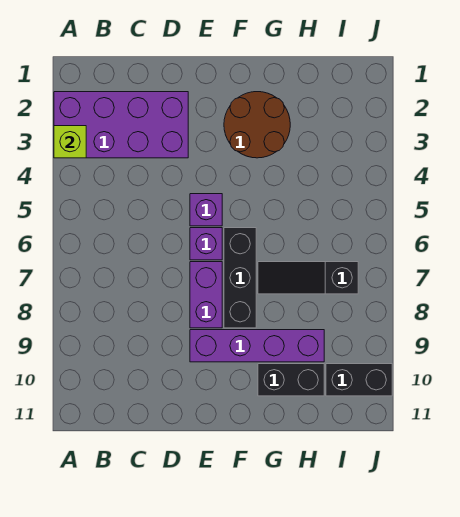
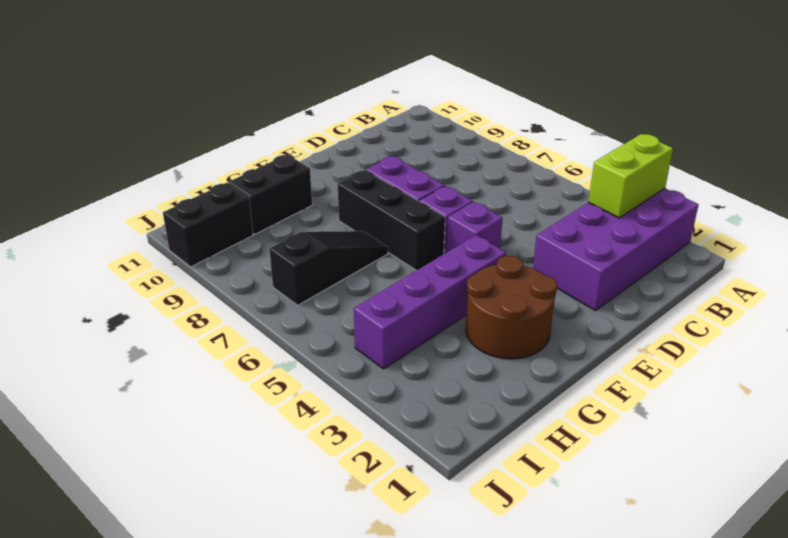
lime 1x1 brick [54,126,86,158] -> lime 1x2 brick [588,134,673,218]
purple 1x4 brick [190,330,324,362] -> purple 1x4 brick moved to [354,235,506,369]

